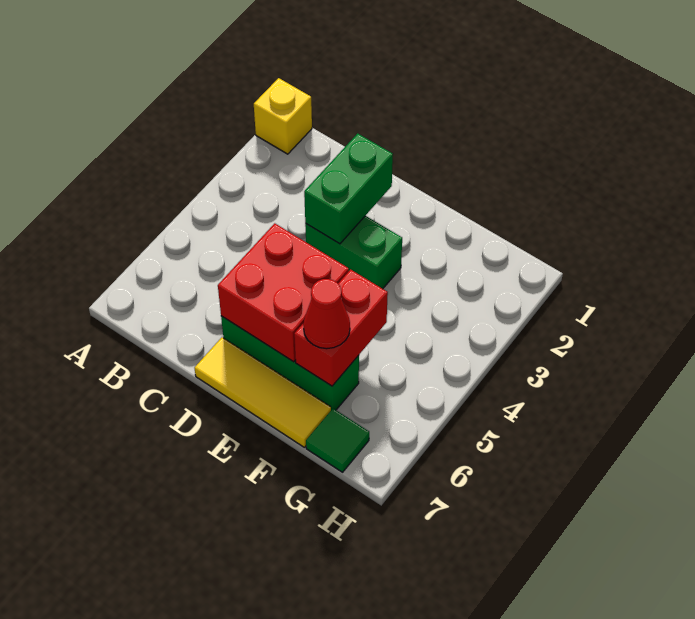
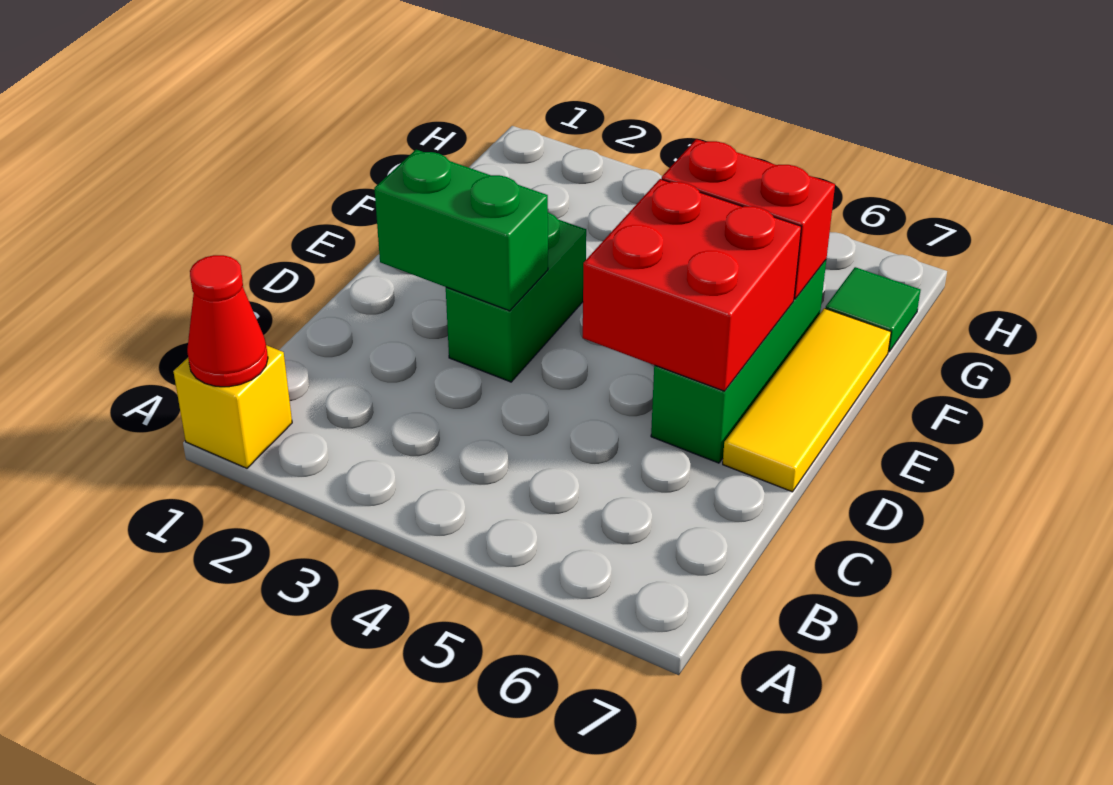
red 1x1 cone [303,279,350,349] -> red 1x1 cone moved to [187,255,268,387]

